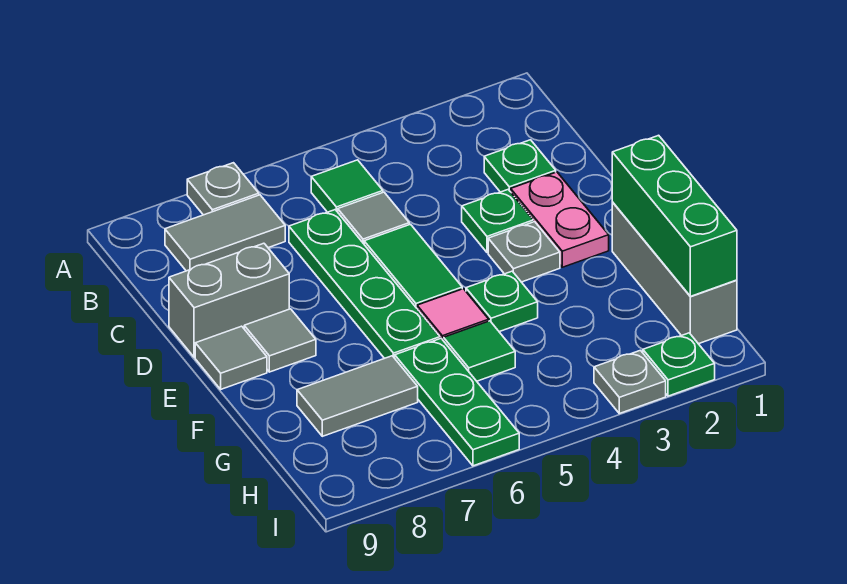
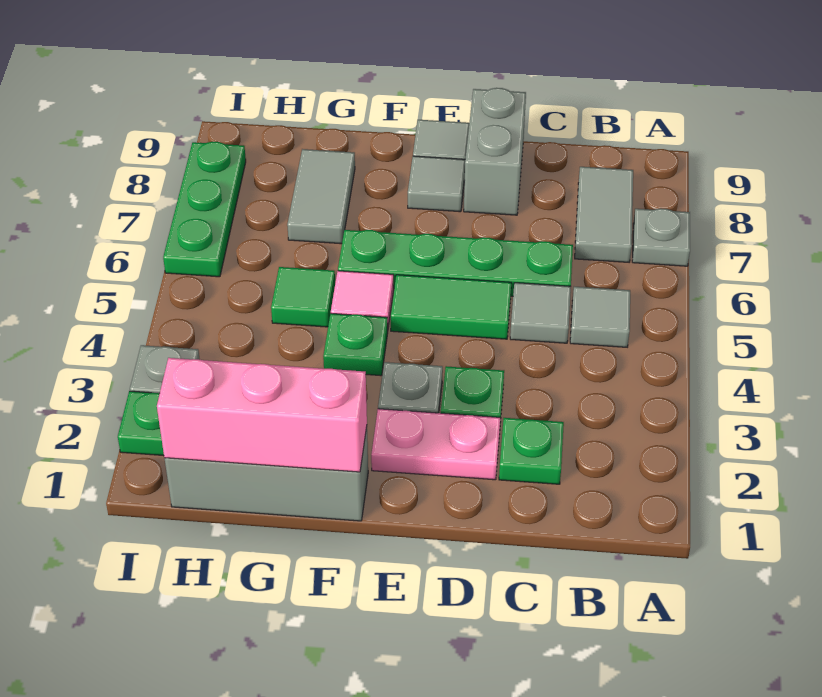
green 1x1 tile [311,160,383,212] -> grey 1x1 tile [570,287,630,347]
green 1x3 brick [612,135,737,296] -> pink 1x3 brick [157,358,367,472]
green 1x3 plate [395,339,519,466] -> green 1x3 plate turned to [163,142,246,277]

